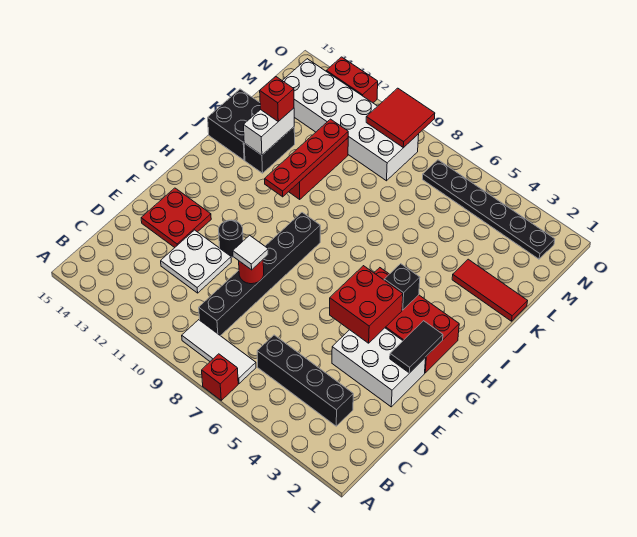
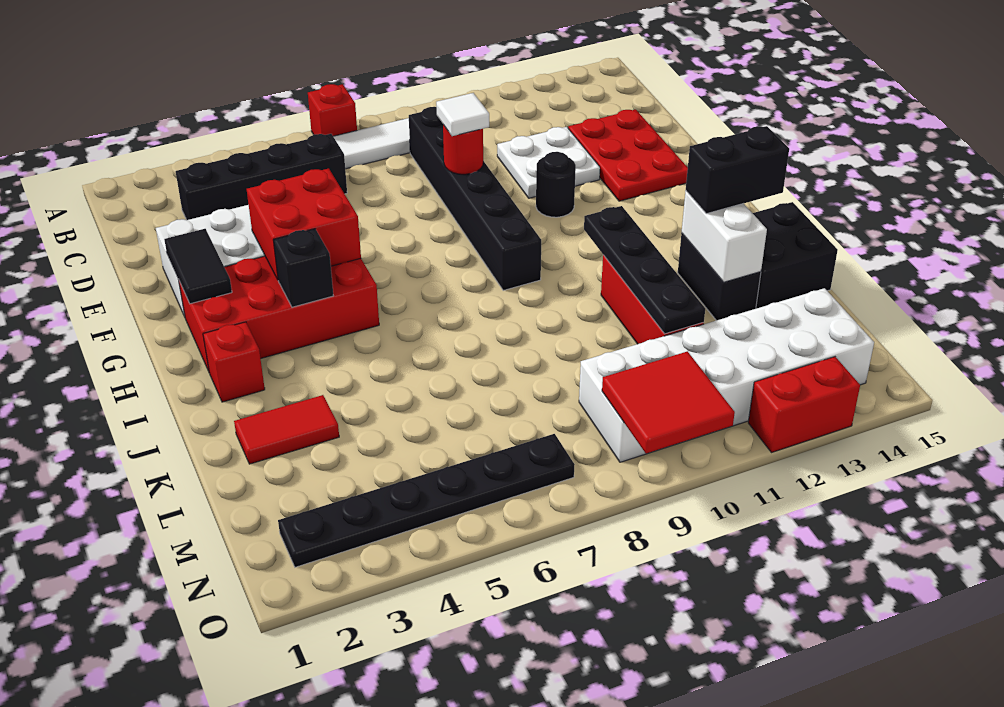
red 2x2 plate [141,188,211,248] -> red 2x3 plate [568,109,688,201]
red 1x4 plate [265,119,348,197] -> black 1x4 plate [584,206,705,334]
none -> black 1x2 brick [686,126,789,214]
red 1x3 tile [452,259,528,321] -> red 1x2 tile [234,395,339,464]
red 1x1 brick [260,77,294,122] -> red 1x1 brick moved to [203,322,265,402]

